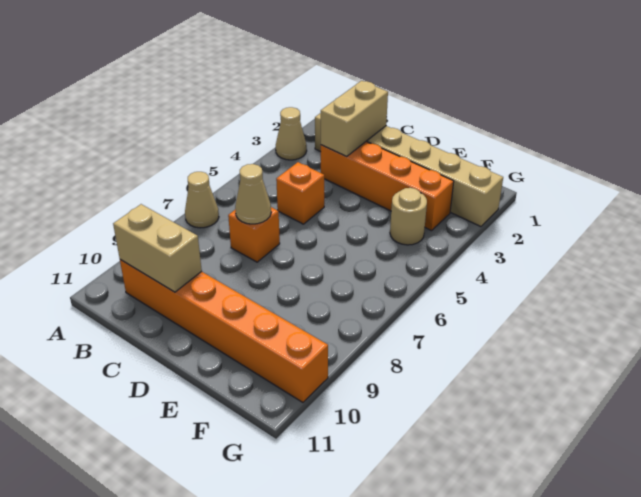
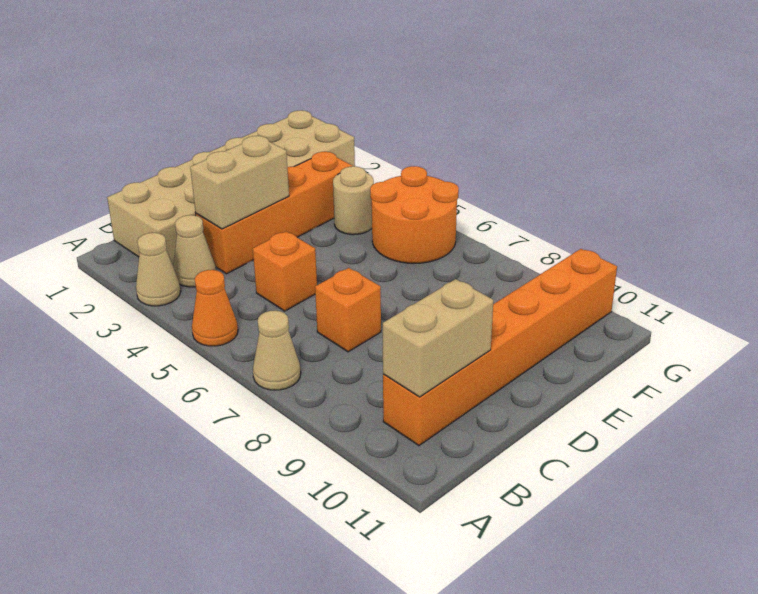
none -> orange 1x1 cone [192,270,238,346]
tan 1x6 brick [315,113,503,227] -> tan 2x6 brick [107,110,355,265]
tan 1x2 brick [321,81,388,156] -> tan 1x2 brick turned to [190,136,289,229]
tan 1x1 cone [235,164,271,224] -> tan 1x1 cone moved to [173,215,216,287]
none -> orange 2x2 round brick [370,166,459,263]

